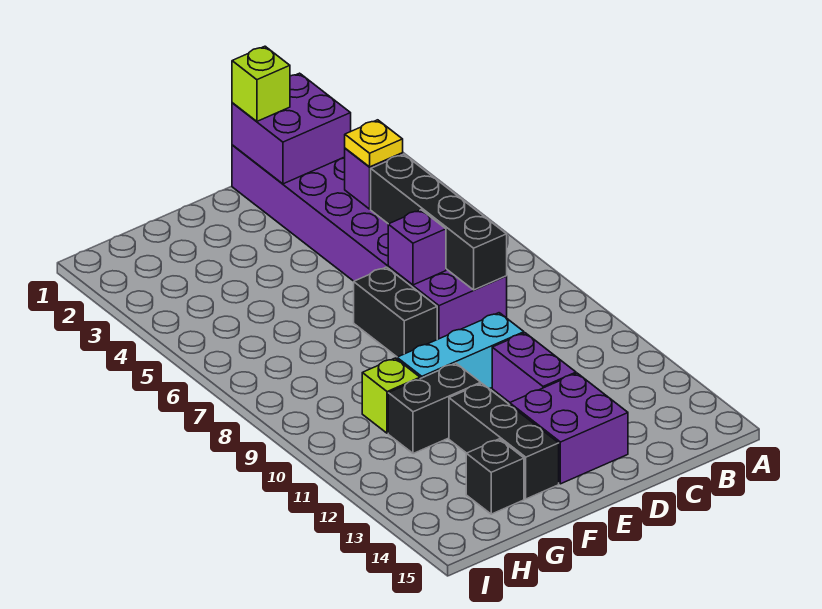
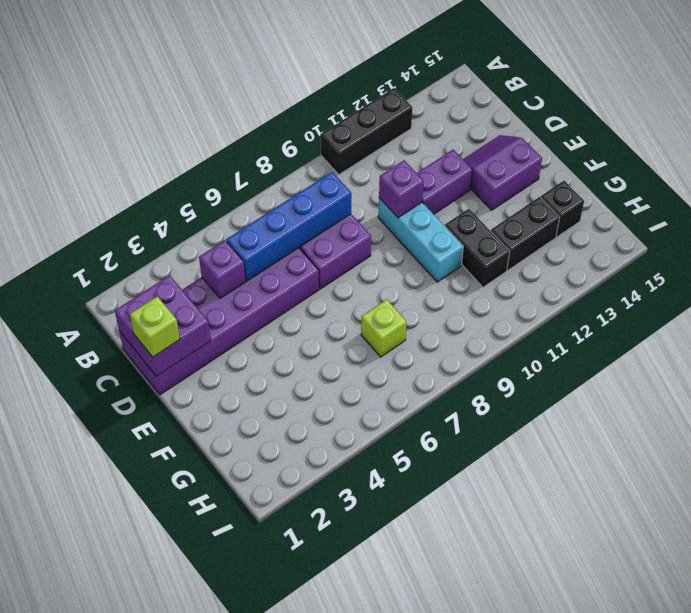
yellow 1x1 plate [345,120,403,167] -> none
black 1x4 brick [371,154,507,290] -> blue 1x4 brick [226,172,351,281]
purple 1x1 brick [388,210,446,285] -> purple 1x1 brick moved to [379,160,424,218]
purple 2x2 brick [510,373,628,484] -> purple 2x2 slope [463,135,542,210]
black 1x2 brick [354,267,437,357] -> black 1x2 brick moved to [491,197,560,270]
black 1x3 brick [449,383,559,499] -> black 1x3 brick moved to [320,88,412,175]
lime 1x1 brick [362,358,420,433] -> lime 1x1 brick moved to [361,300,406,357]

